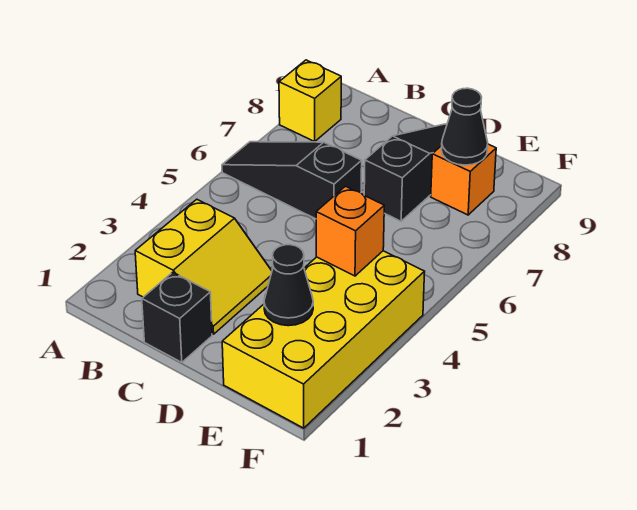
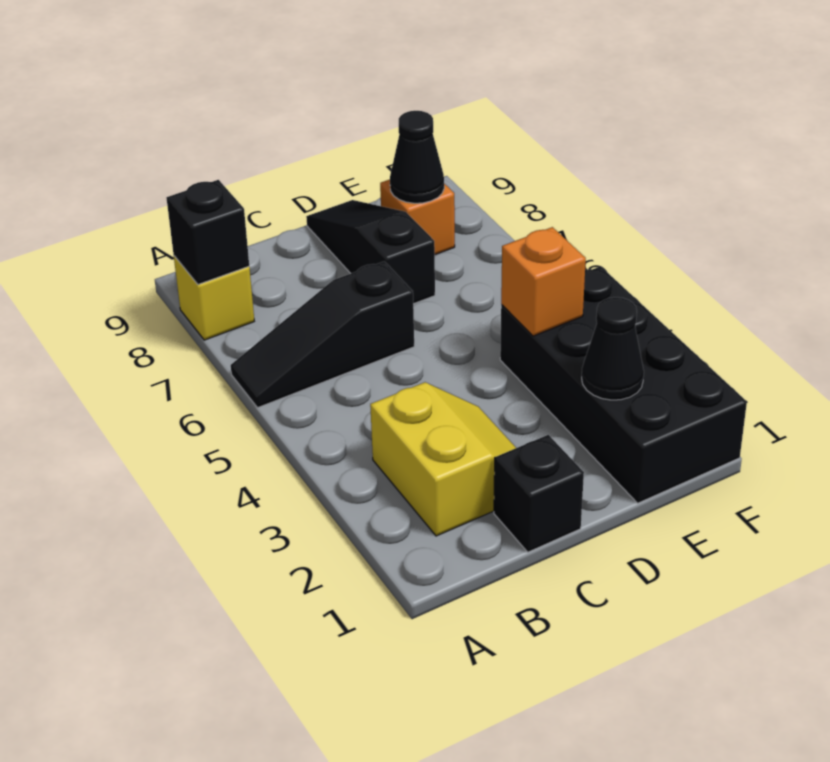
none -> black 1x1 brick [167,180,249,284]
yellow 2x4 brick [222,251,425,428] -> black 2x4 brick [500,266,747,503]

